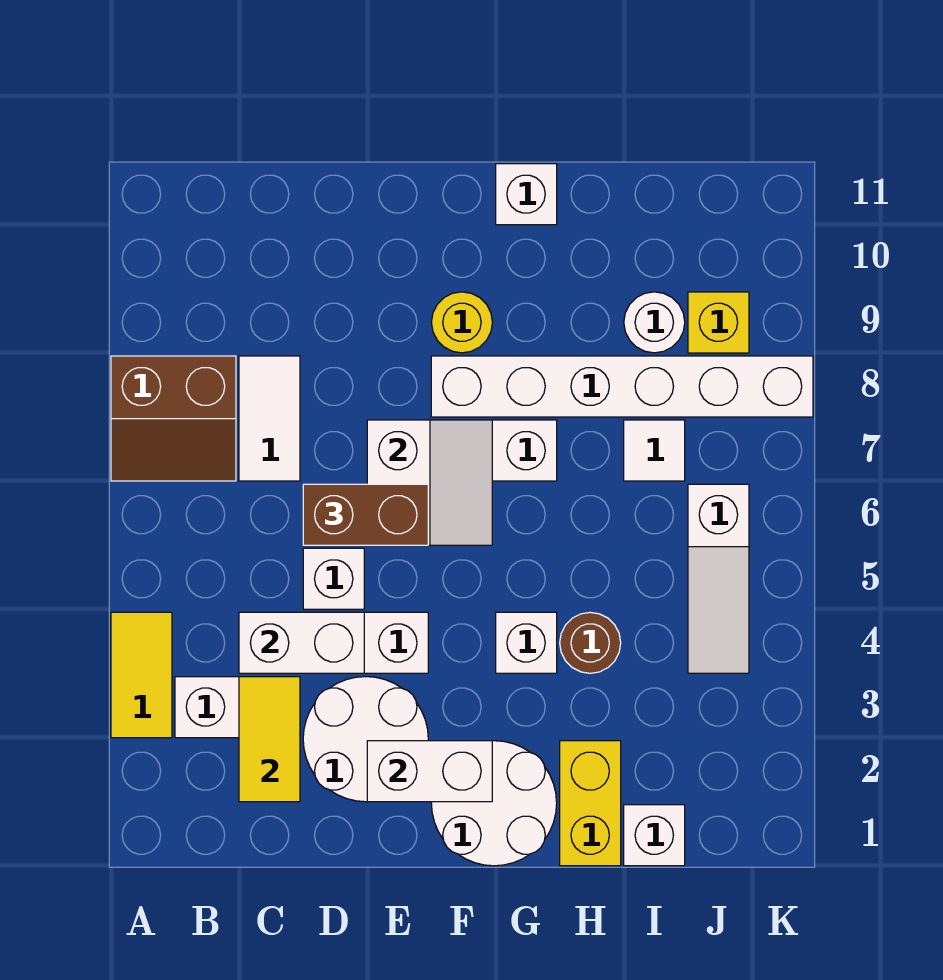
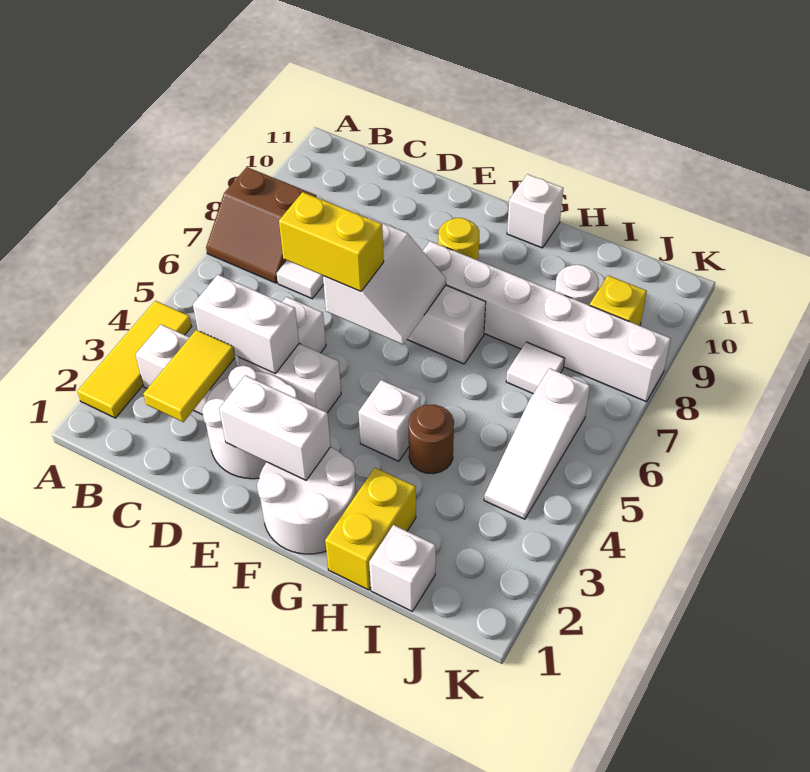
yellow 1x2 tile [111,612,172,738] -> yellow 1x3 tile [77,301,192,418]
brown 1x2 brick [303,484,428,545] -> yellow 1x2 brick [279,192,384,291]

